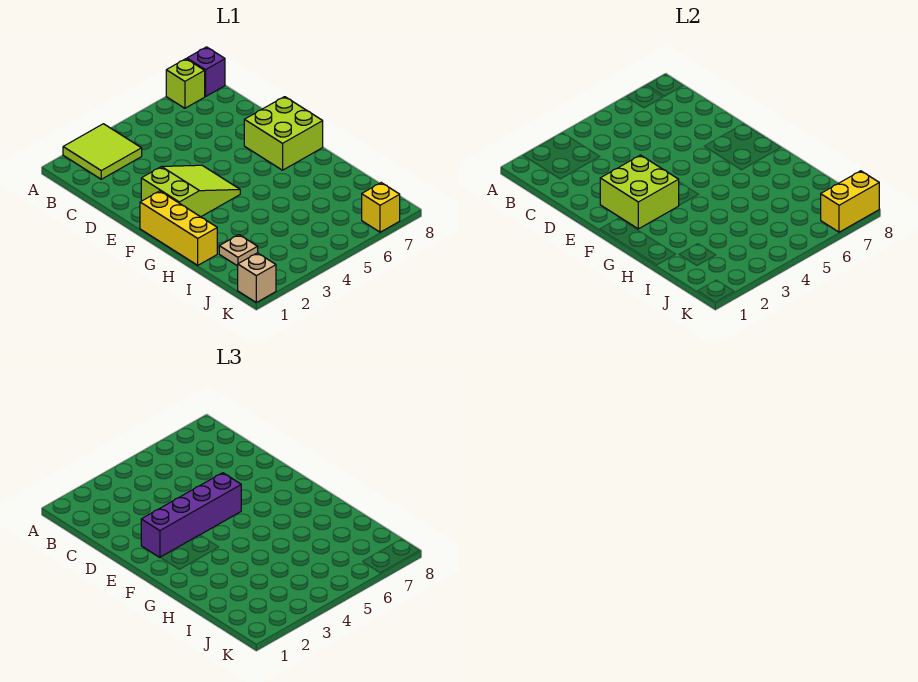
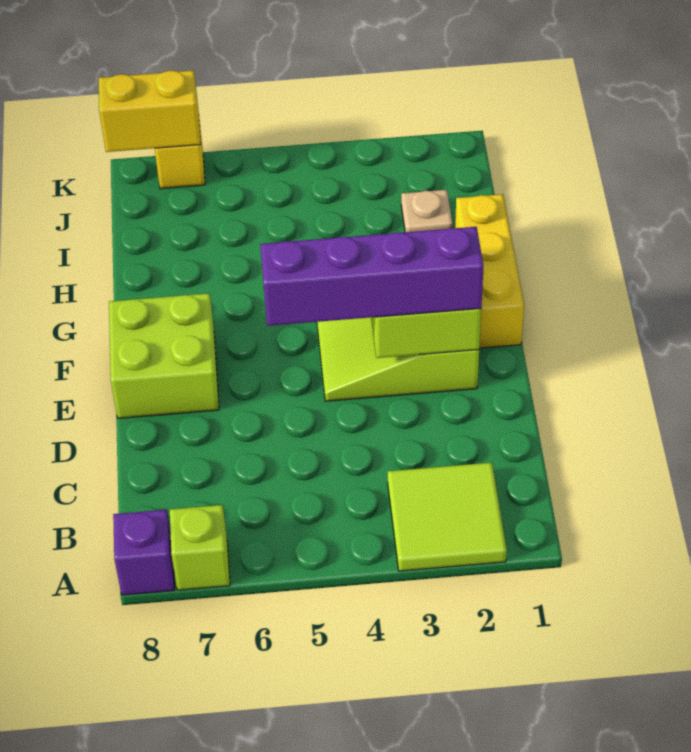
tan 1x1 brick [238,253,276,302] -> none

